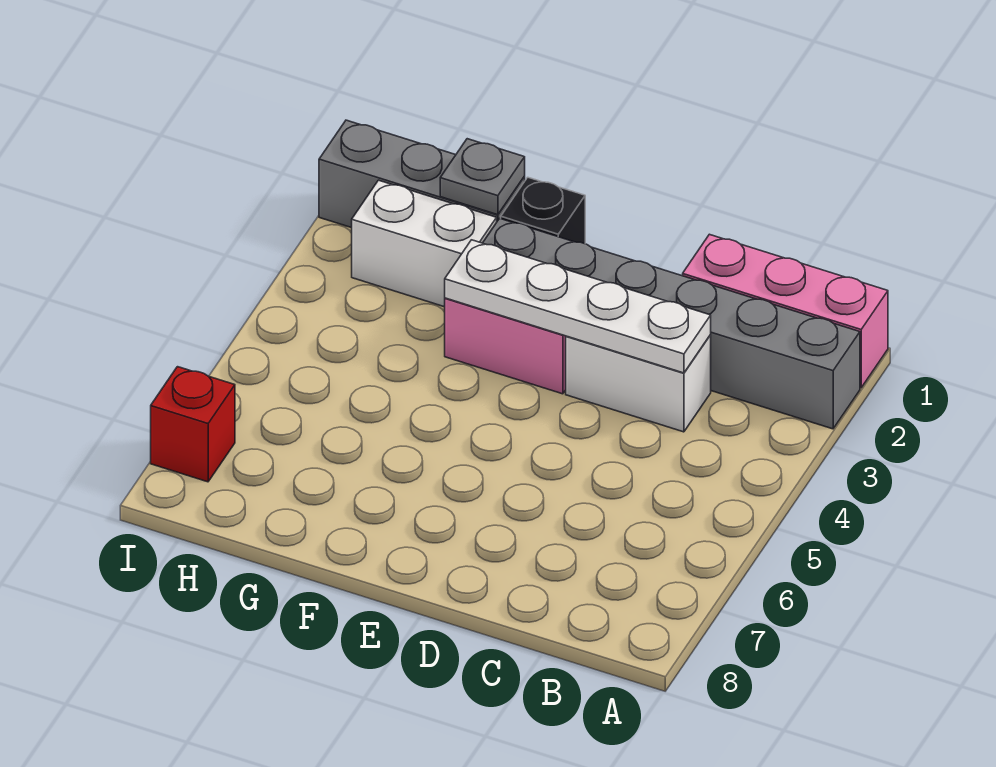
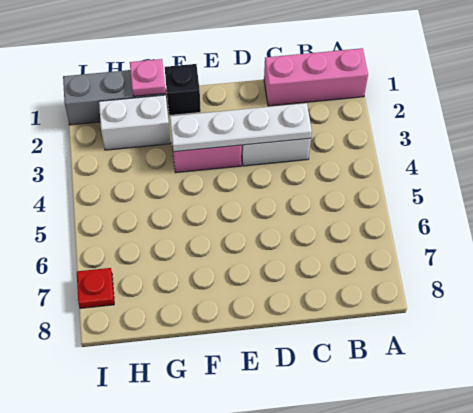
grey 1x6 brick [483,218,860,429] -> none
grey 1x1 plate [440,139,525,215] -> pink 1x1 plate [130,59,166,96]
red 1x1 brick [151,367,235,482] -> red 1x1 plate [77,268,114,308]

